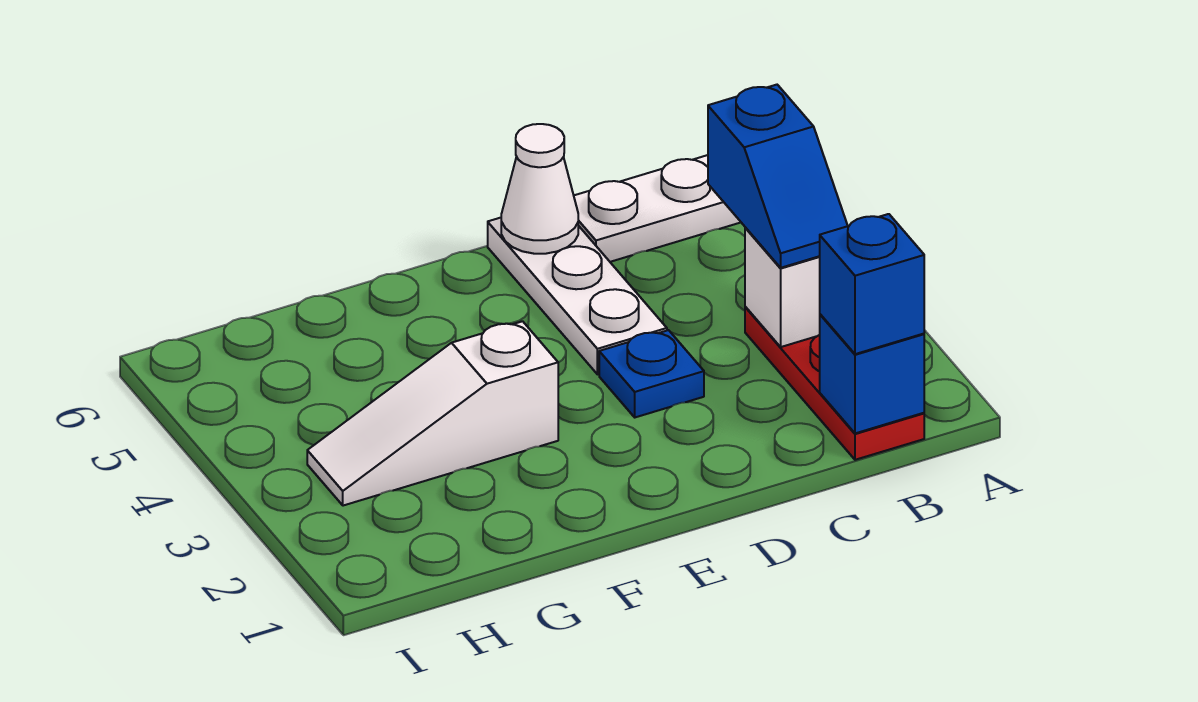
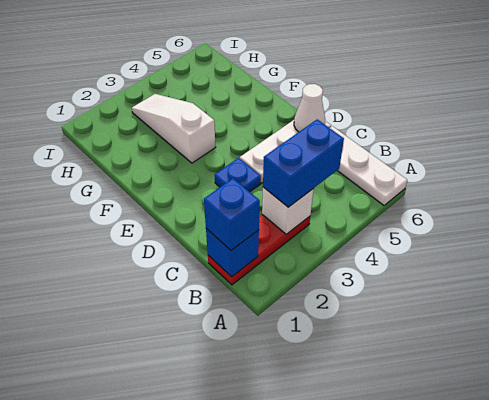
blue 1x2 slope [708,85,848,268] -> blue 1x2 brick [263,119,344,207]

